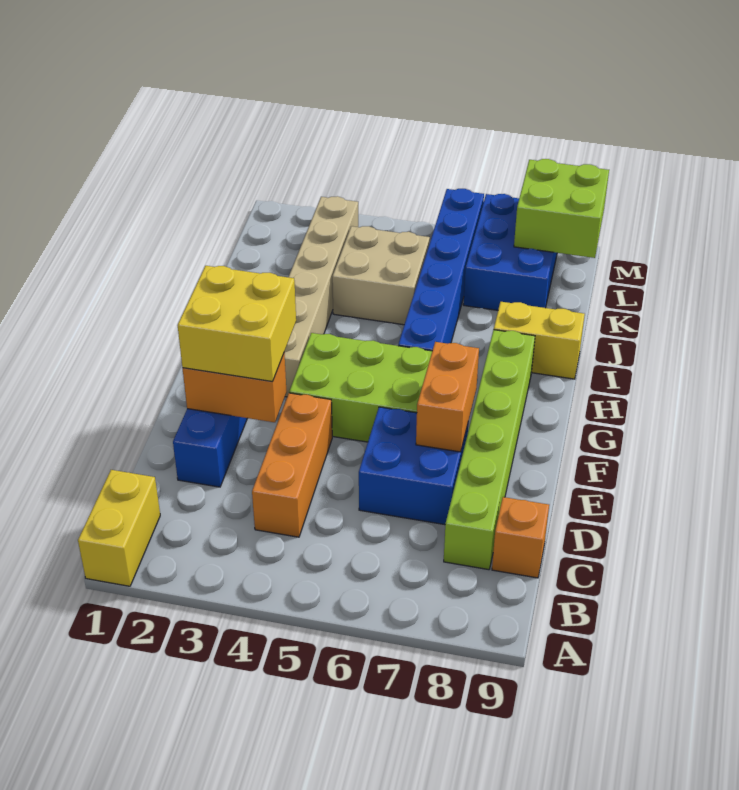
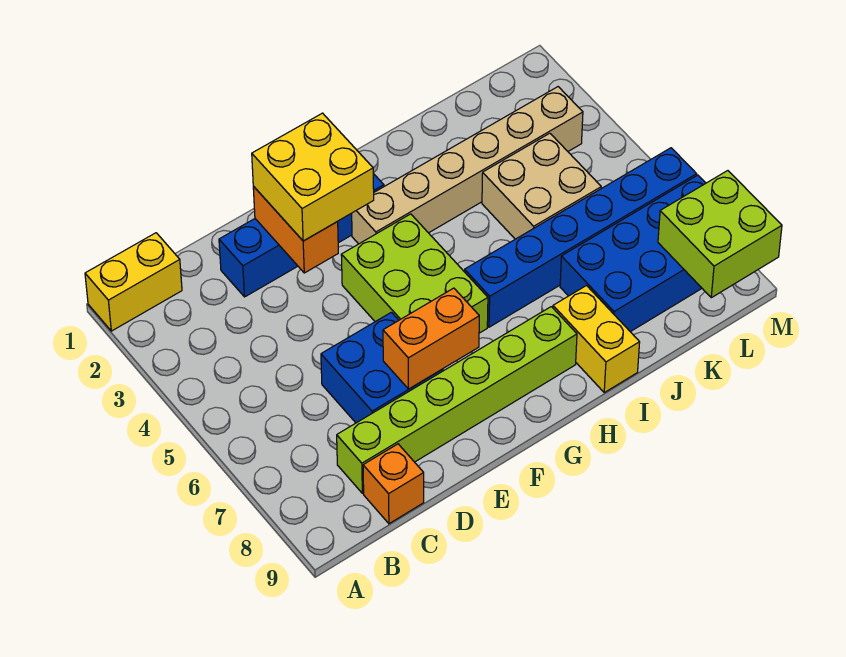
orange 1x3 brick [252,393,332,537] -> none
blue 2x3 brick [463,194,557,310] -> blue 2x4 brick [560,175,706,332]

